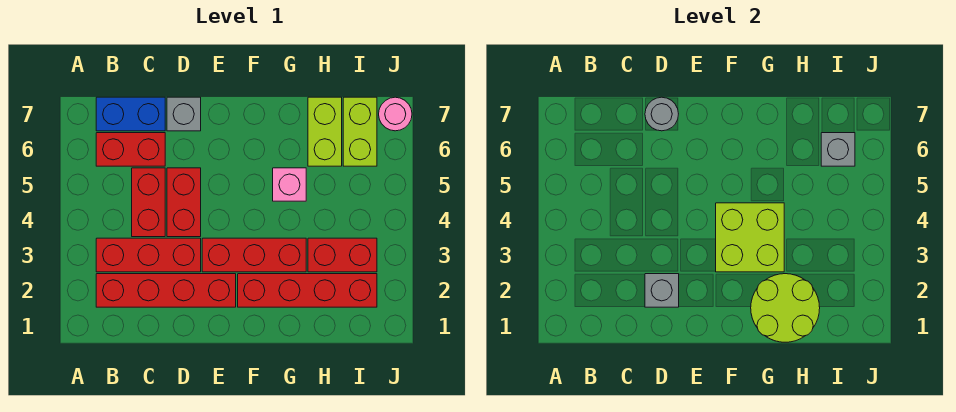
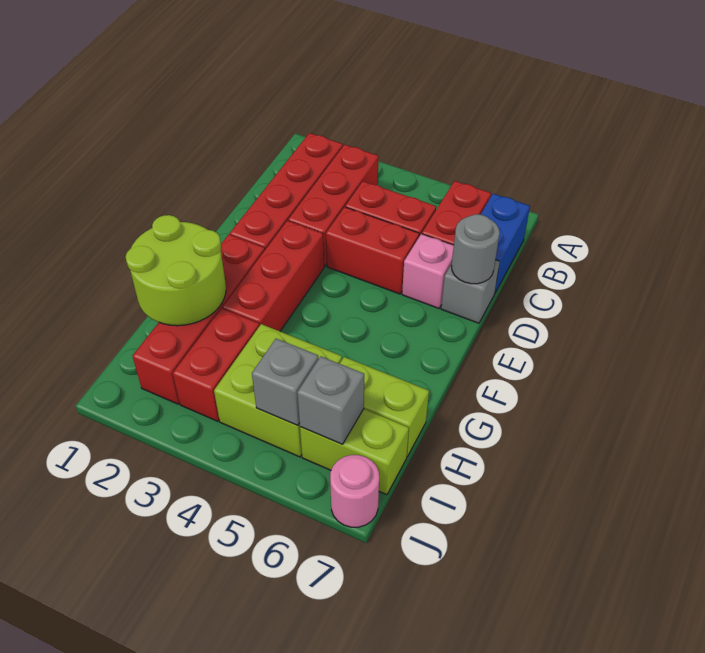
grey 1x1 brick [645,274,679,307] -> grey 1x1 brick moved to [252,339,319,425]
lime 2x2 brick [716,203,784,272] -> lime 2x2 brick moved to [214,324,342,457]
pink 1x1 brick [273,168,306,201] -> pink 1x1 brick moved to [402,234,454,308]

